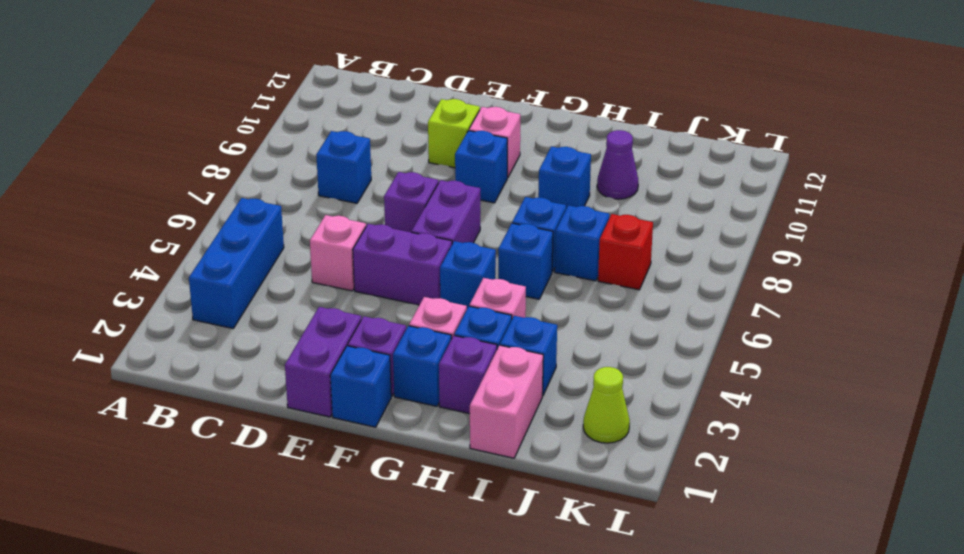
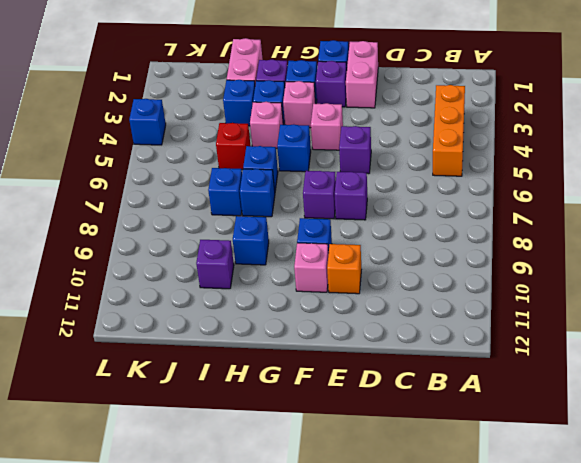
blue 1x3 brick [189,198,284,328] -> orange 1x3 brick [433,85,465,176]
blue 1x1 brick [316,131,371,203] -> blue 1x1 brick moved to [129,99,166,145]
pink 1x1 brick [310,215,366,291] -> pink 1x1 brick moved to [311,103,343,150]
purple 1x2 brick [285,307,361,417] -> pink 1x2 brick [346,41,378,108]
purple 1x2 brick [353,224,452,305] -> purple 1x1 brick [339,126,371,174]
lime 1x1 brick [428,99,480,168] -> orange 1x1 brick [327,244,361,294]
purple 1x2 brick [411,180,480,244] -> purple 1x1 brick [303,171,336,219]
purple 1x1 cone [597,130,638,199] -> purple 1x1 brick [196,240,234,289]
red 1x1 brick [598,214,653,290] -> red 1x1 brick moved to [216,123,250,170]
lime 1x1 cone [583,367,630,443] -> none

